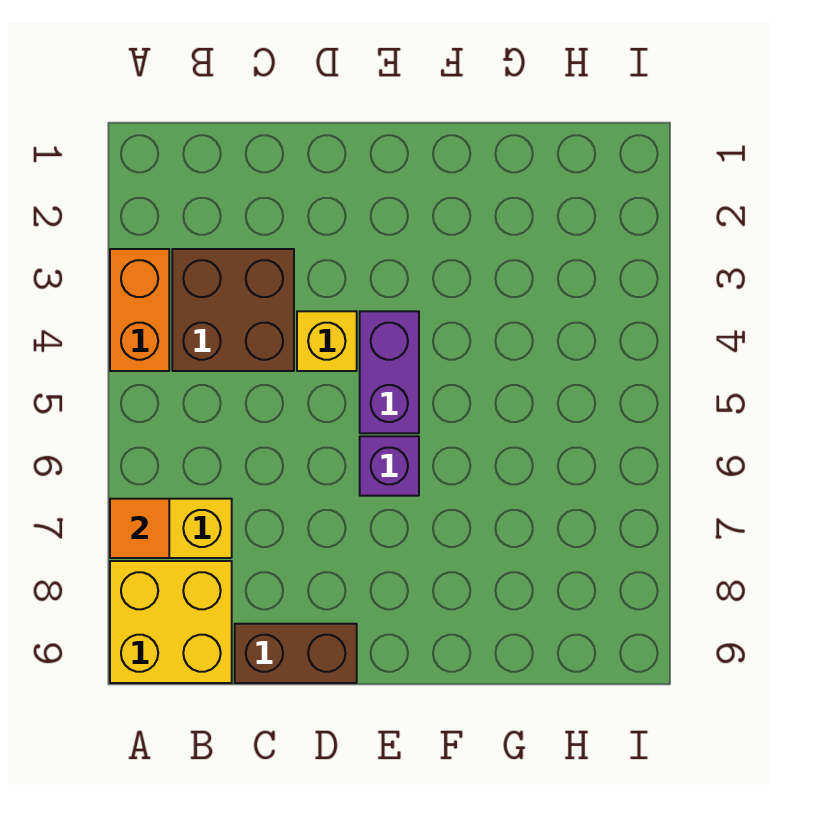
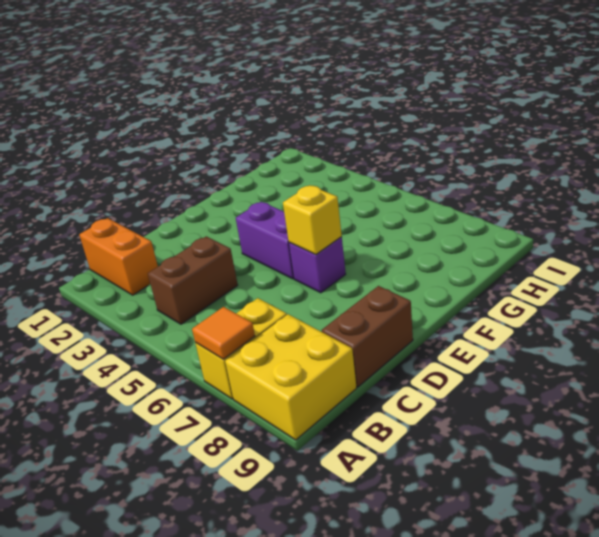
orange 1x2 brick [110,249,169,371] -> orange 1x2 brick moved to [79,218,158,295]
brown 2x2 brick [172,249,294,371] -> brown 1x2 brick [148,236,238,324]
yellow 1x1 brick [297,311,357,371] -> yellow 1x1 brick moved to [283,185,342,254]

